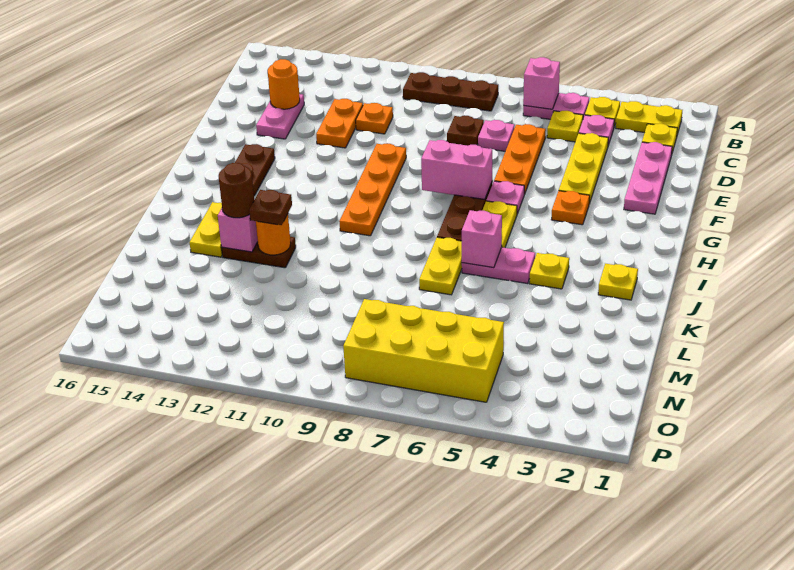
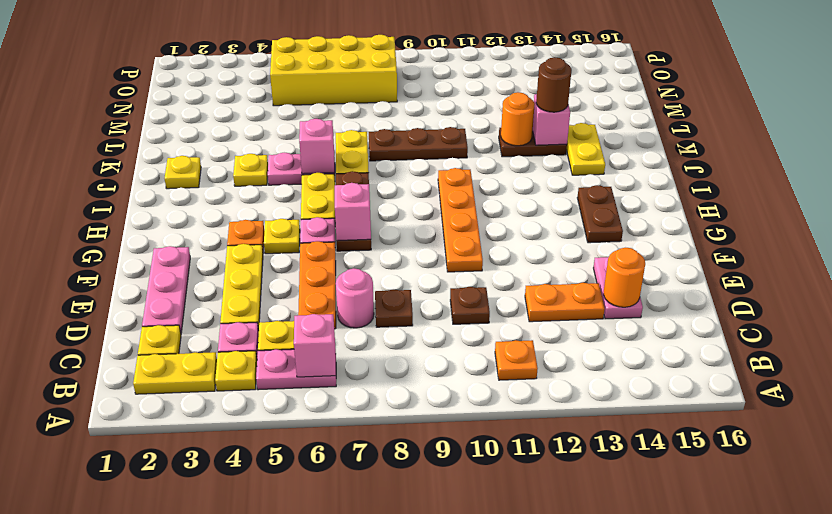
brown 1x3 plate [403,72,498,111] -> brown 1x3 plate moved to [369,127,468,161]
pink 1x1 plate [478,120,515,151] -> pink 1x1 round brick [336,268,374,328]
orange 1x1 plate [356,103,393,134] -> orange 1x1 plate moved to [495,340,538,380]
orange 1x2 plate [316,99,363,148] -> orange 1x2 plate turned to [525,283,605,322]
none -> yellow 1x1 plate [264,219,300,254]
pink 1x2 brick [421,140,492,199] -> pink 1x1 brick [335,183,371,241]
brown 1x1 plate [249,190,292,225] -> brown 1x1 plate moved to [450,287,490,324]

